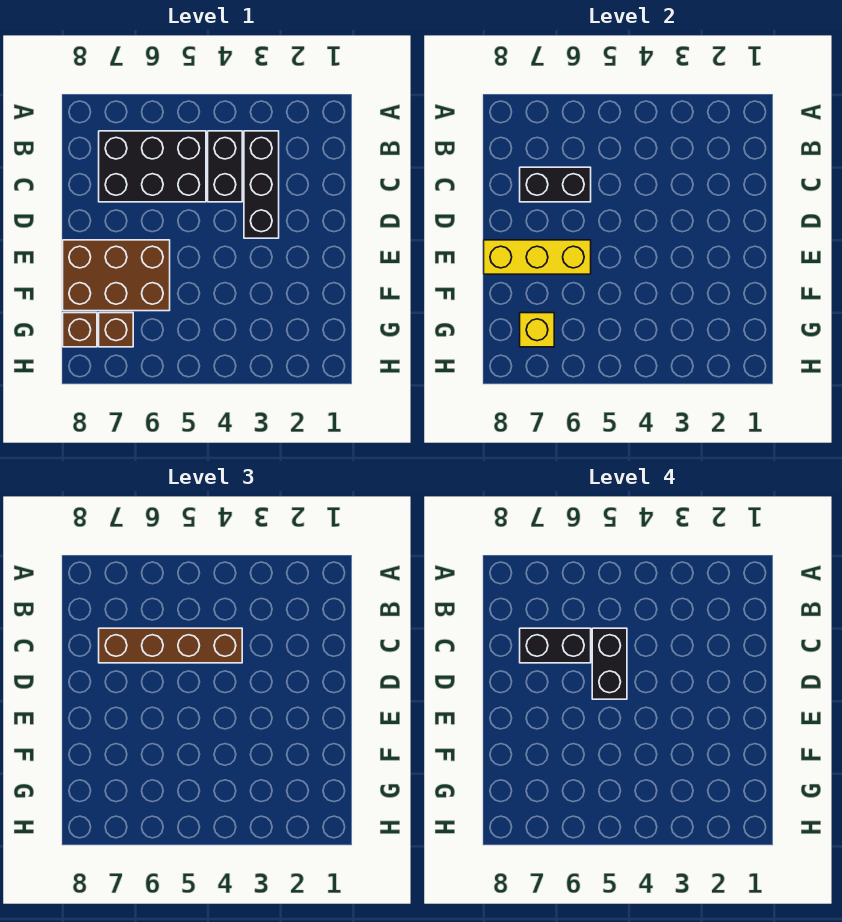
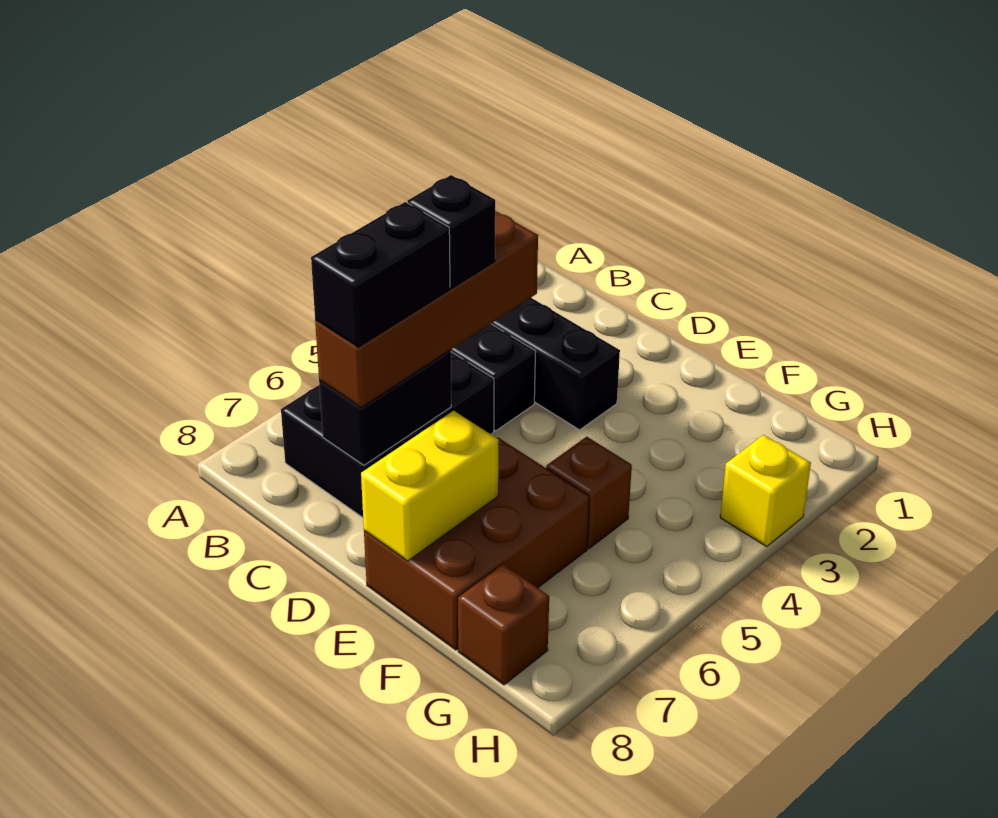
black 1x2 brick [592,628,627,699] -> black 1x1 brick [407,175,495,288]
yellow 1x3 brick [484,240,591,274] -> yellow 1x2 brick [361,411,499,561]
brown 1x1 brick [99,313,133,347] -> brown 1x1 brick moved to [546,437,632,549]
yellow 1x1 brick [520,313,554,347] -> yellow 1x1 brick moved to [720,435,811,547]

